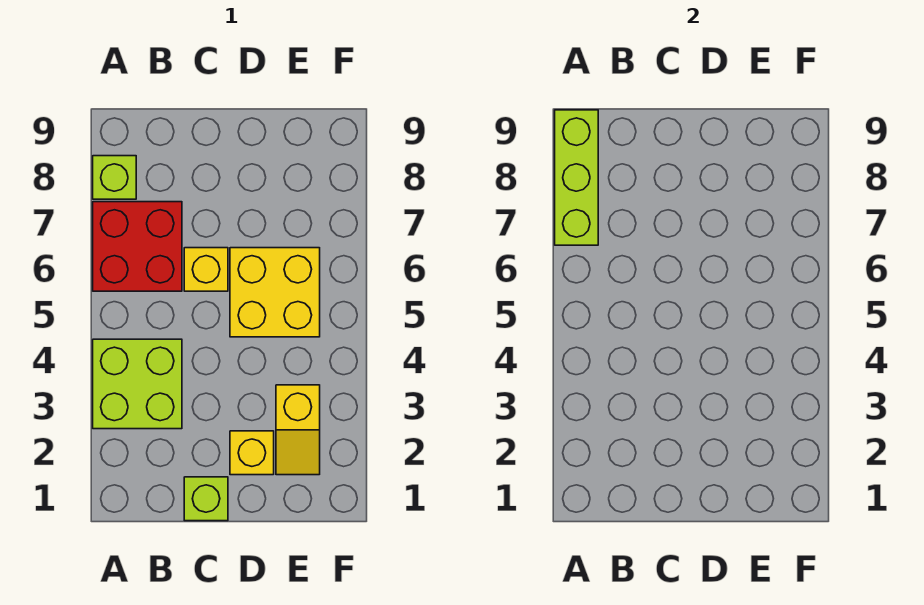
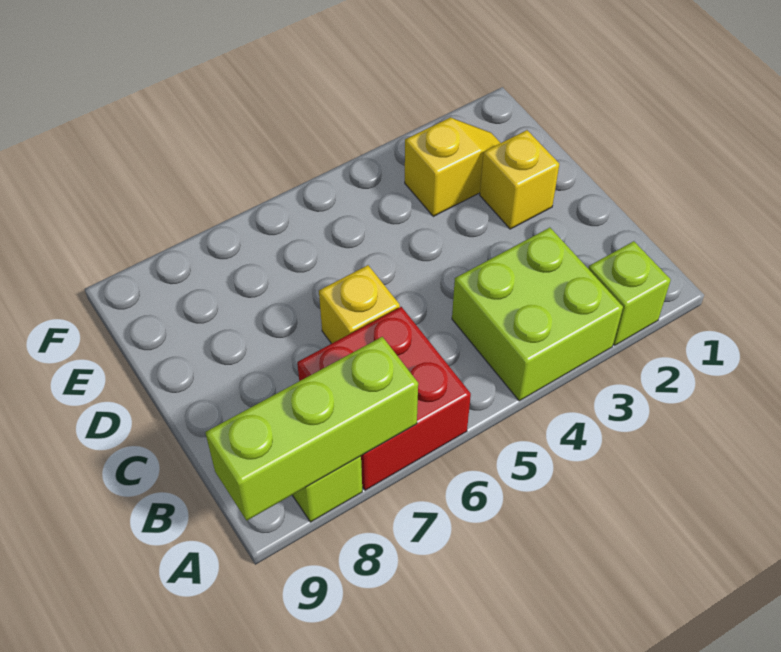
lime 1x1 brick [184,477,228,521] -> lime 1x1 brick moved to [588,241,671,345]
yellow 2x2 brick [230,248,320,337] -> none

